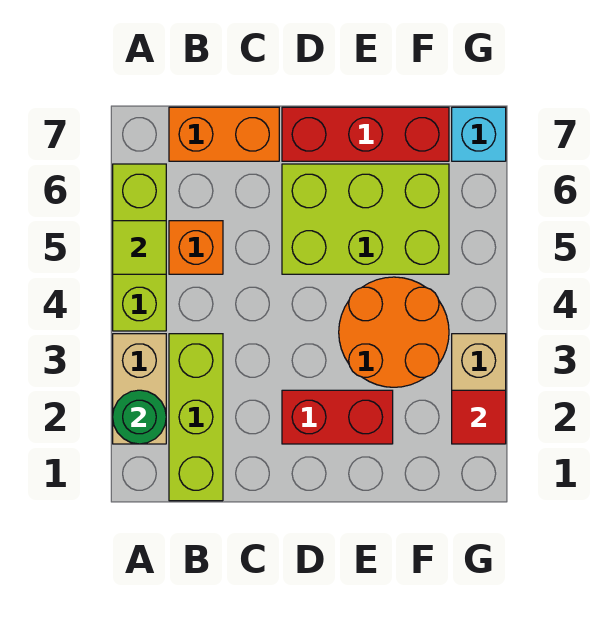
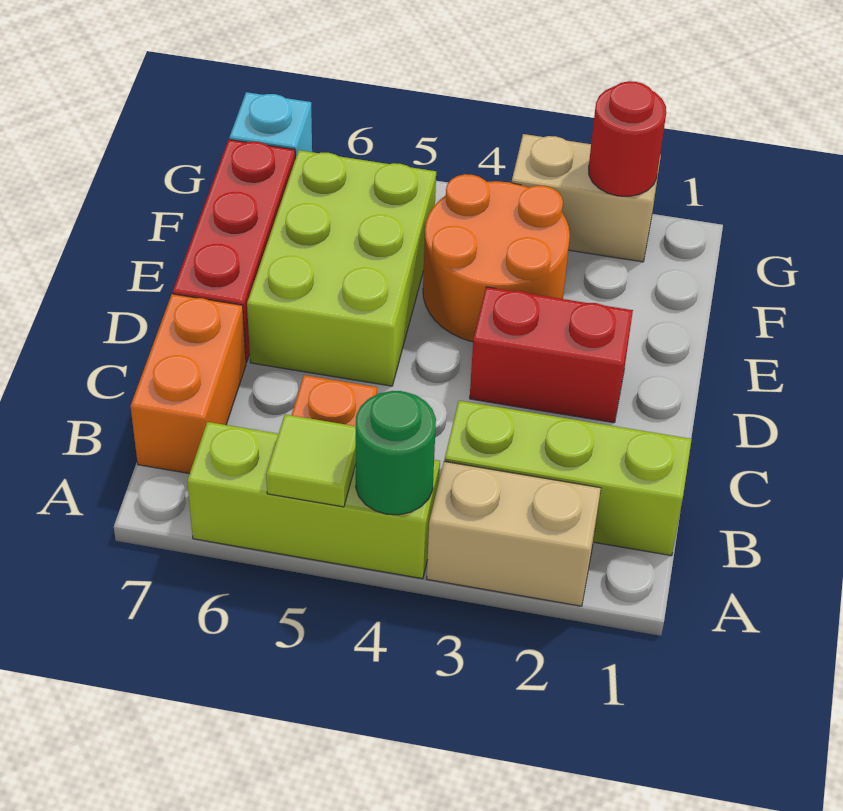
green 1x1 round brick [113,390,166,444] -> green 1x1 round brick moved to [356,391,436,515]
red 1x2 brick [282,390,393,444] -> red 1x2 brick turned to [470,287,633,423]
red 1x1 tile [452,390,506,444] -> red 1x1 round brick [589,81,666,196]

